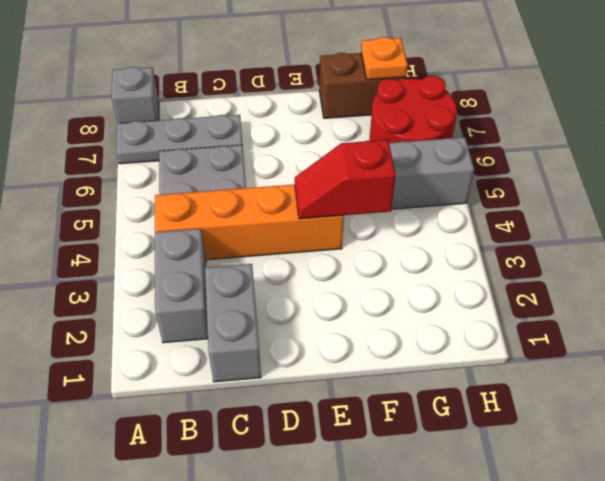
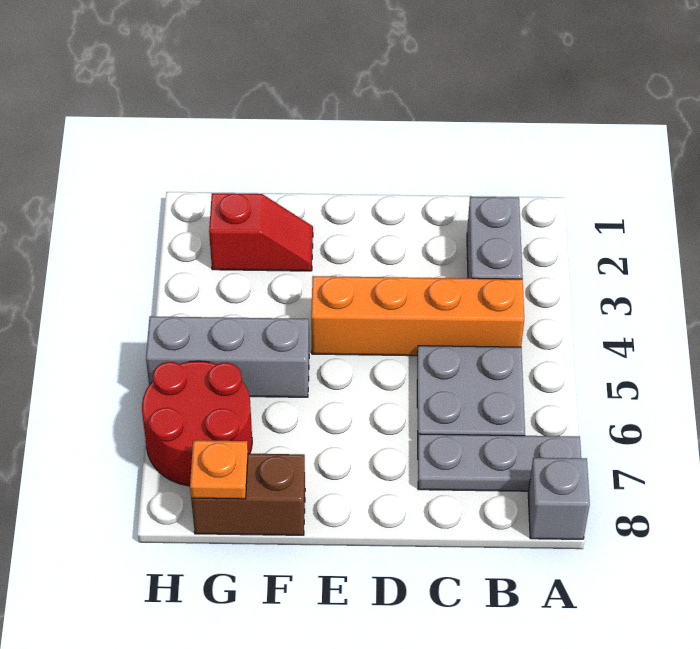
grey 1x2 brick [205,264,261,382] -> none
red 1x2 slope [295,140,396,219] -> red 1x2 slope moved to [209,193,313,271]

